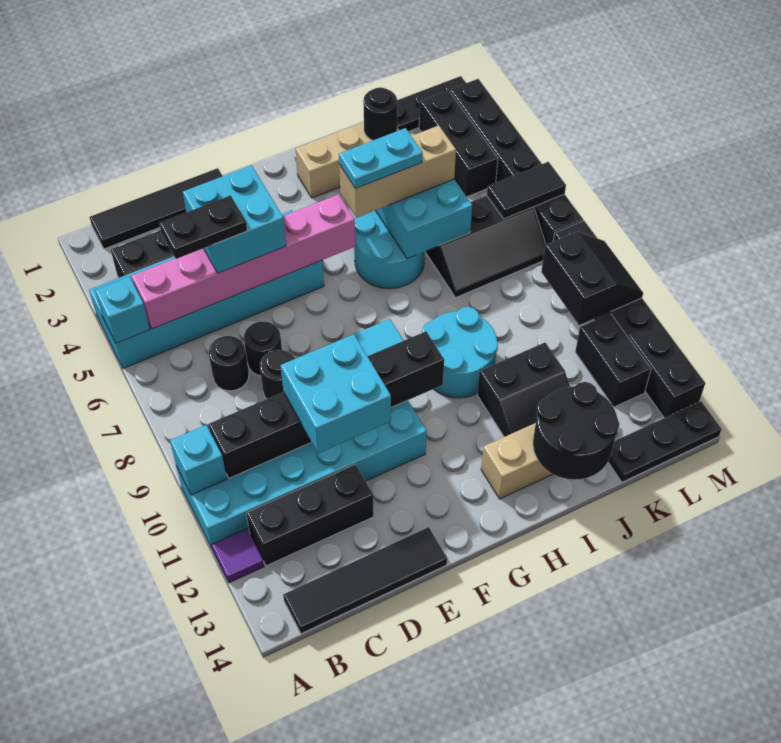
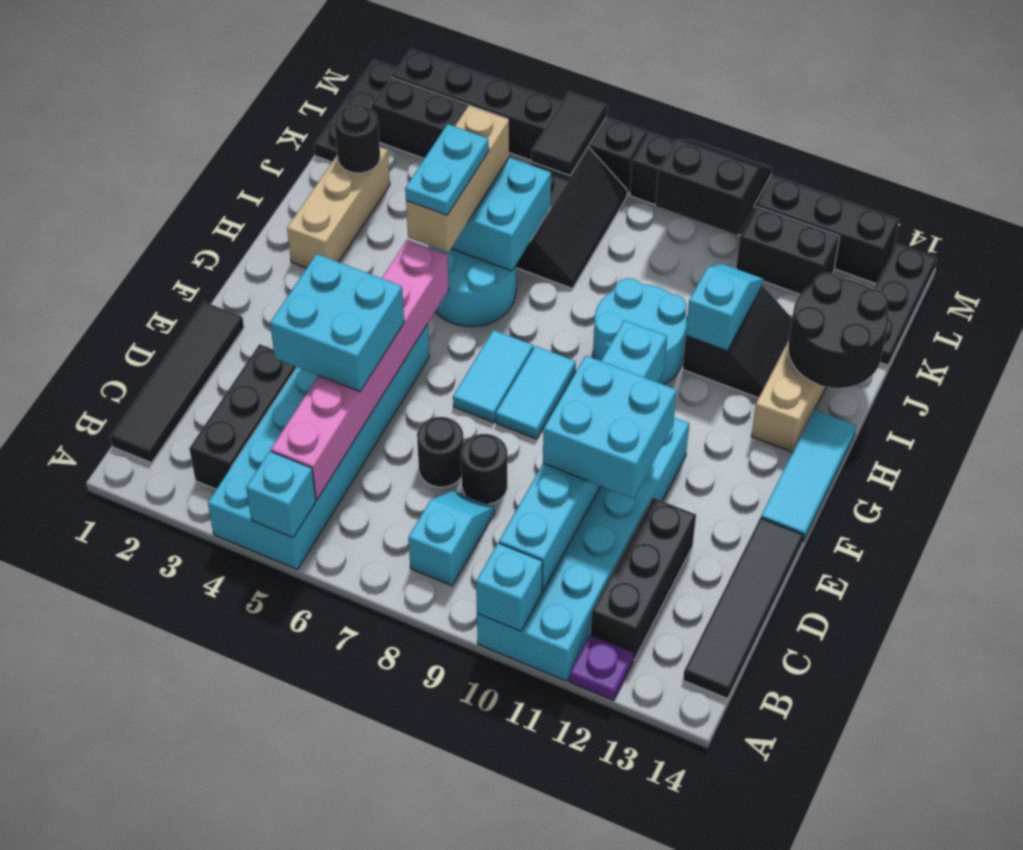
purple 1x1 tile [212,529,264,583] -> purple 1x1 plate [569,635,634,700]
none -> cyan 1x2 slope [408,491,494,586]
black 1x6 brick [208,332,444,478] -> cyan 1x6 brick [499,320,667,591]
black 1x2 plate [159,195,247,259] -> none
black 1x1 round brick [209,336,249,391] -> none
none -> cyan 1x2 tile [453,330,533,422]
none -> cyan 1x3 tile [761,410,856,541]
none -> cyan 1x2 slope [686,264,763,351]

